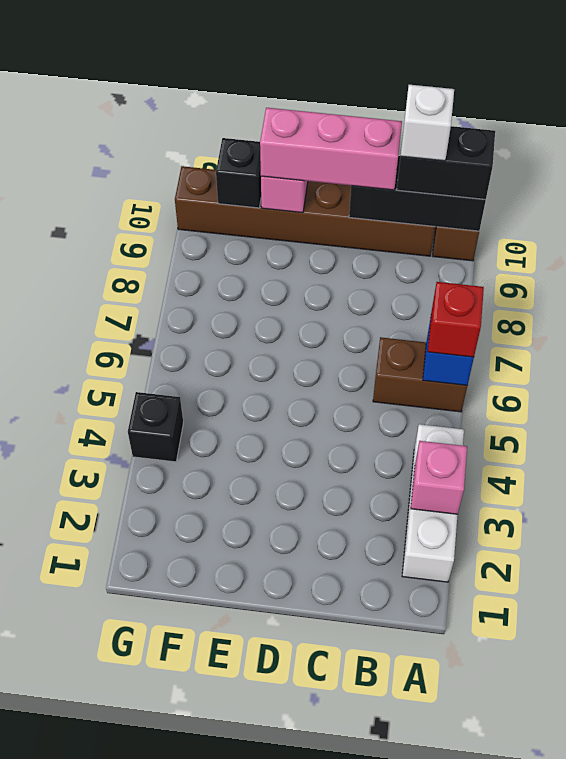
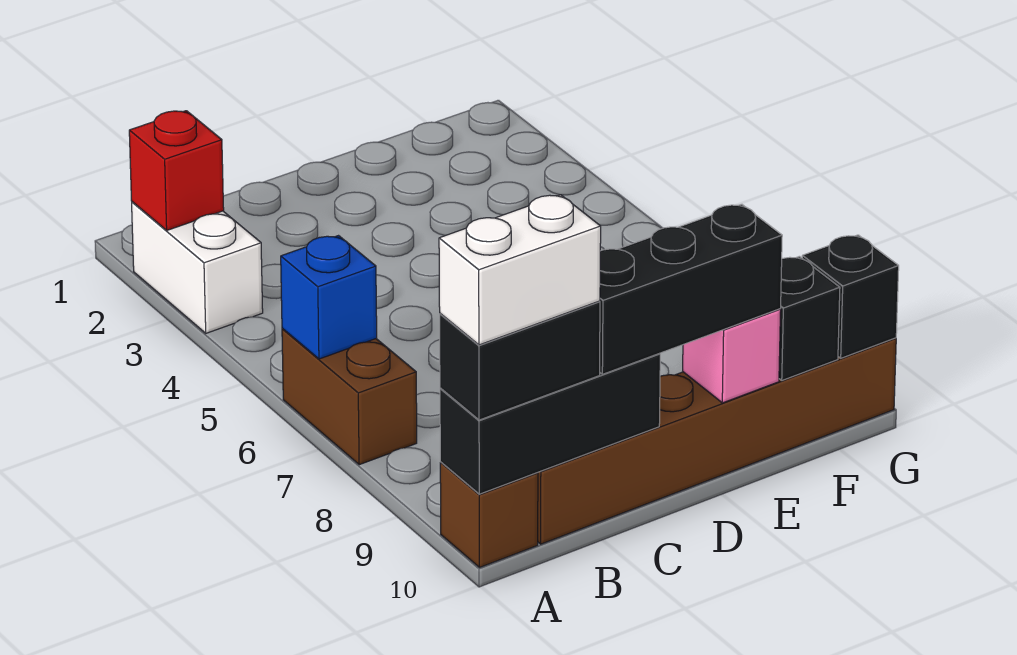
white 1x3 brick [402,424,464,582] -> white 1x2 brick [132,202,263,333]
pink 1x1 brick [411,441,467,514] -> none
brown 1x2 brick [373,337,467,412] -> brown 1x2 brick turned to [282,329,417,465]
red 1x1 brick [428,282,484,357] -> red 1x1 brick moved to [129,111,224,230]
white 1x1 brick [401,85,454,161] -> white 1x2 brick [439,195,601,345]
pink 1x3 brick [260,108,402,190] -> black 1x3 brick [600,204,782,374]
black 1x1 brick [128,392,183,462] -> black 1x1 brick moved to [802,235,899,358]

